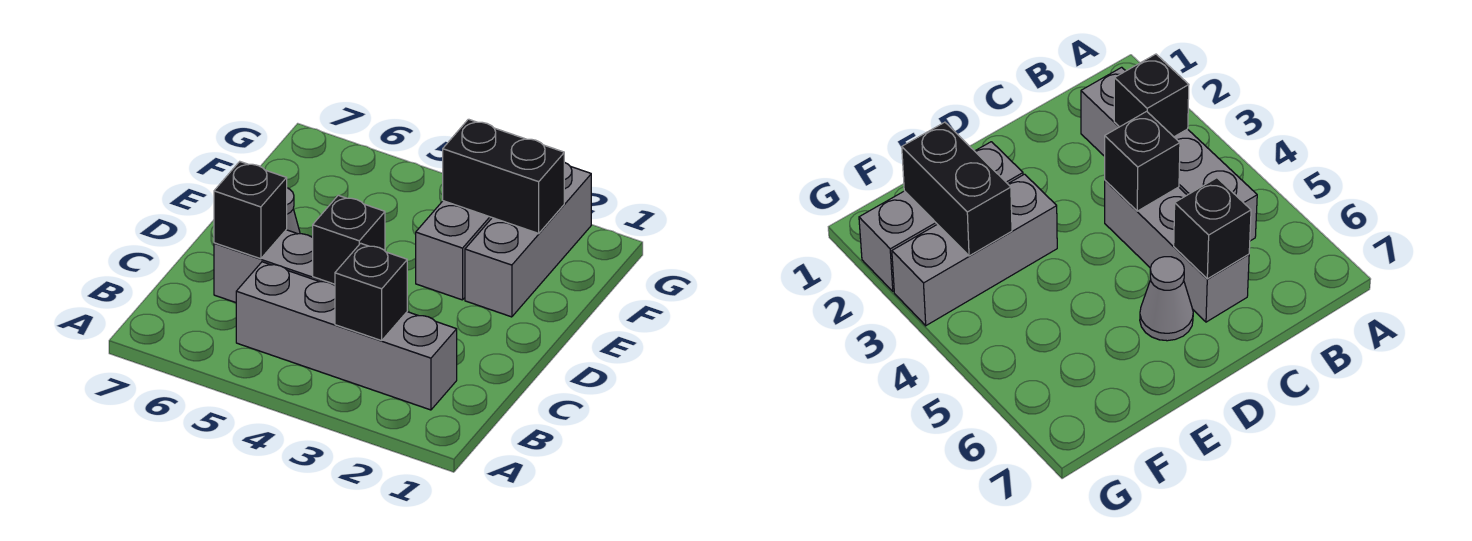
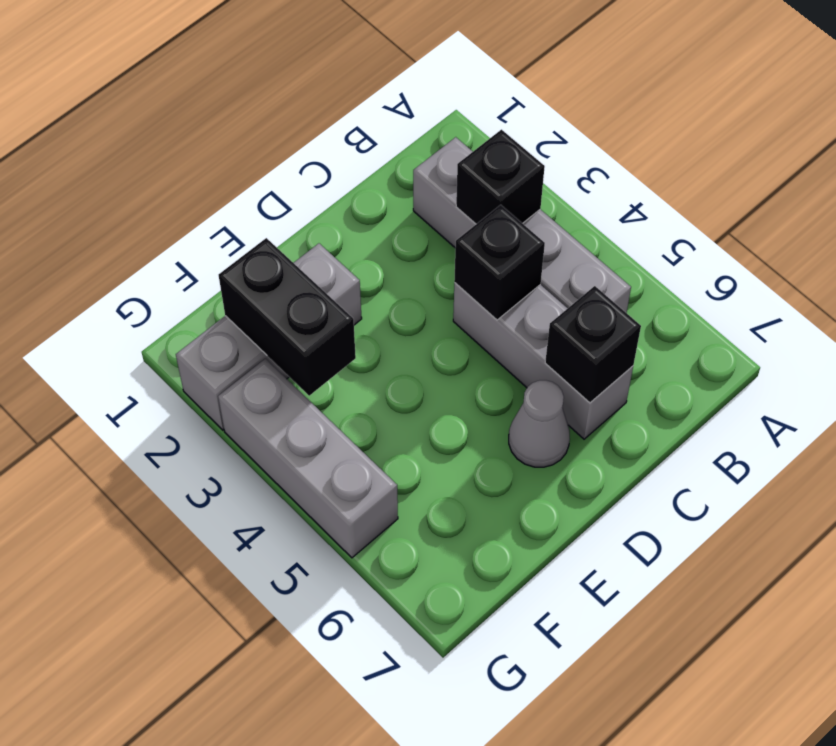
grey 1x3 brick [416,201,492,300] -> grey 1x3 brick turned to [218,359,398,558]

